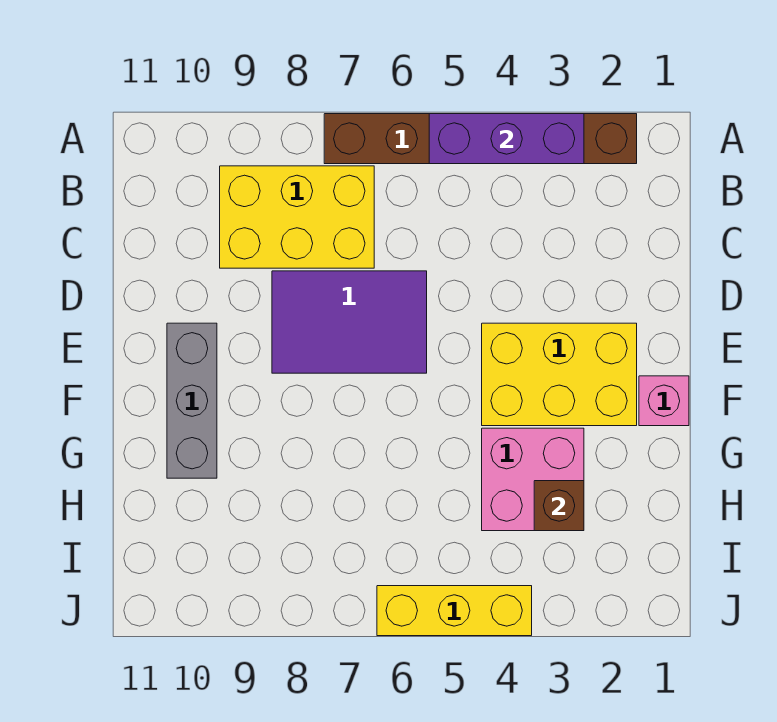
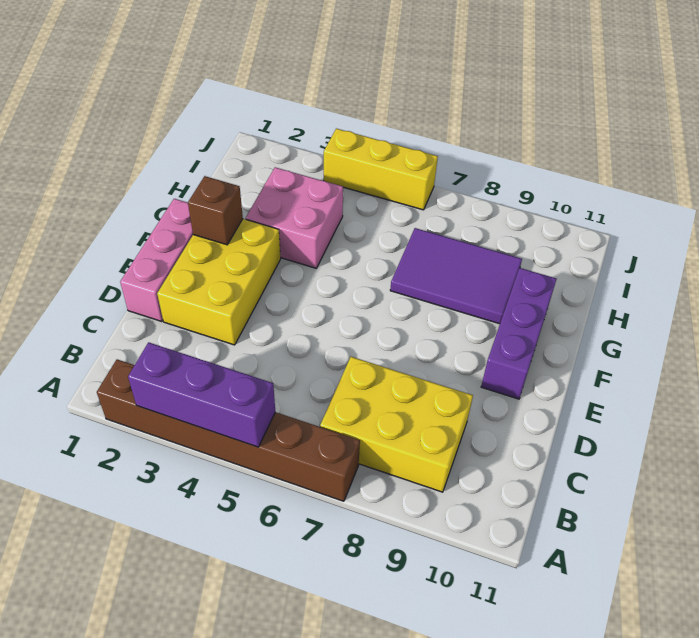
purple 2x3 tile [272,271,427,373] -> purple 2x3 tile moved to [390,228,522,324]
yellow 2x3 brick [482,323,637,426] -> yellow 2x3 brick turned to [157,219,281,345]
grey 1x3 brick [167,323,217,478] -> purple 1x3 brick [481,268,556,399]
pink 1x1 brick [639,376,689,426] -> pink 1x3 brick [120,199,193,322]
brown 1x1 brick [534,481,584,531] -> brown 1x1 brick moved to [188,176,243,245]

